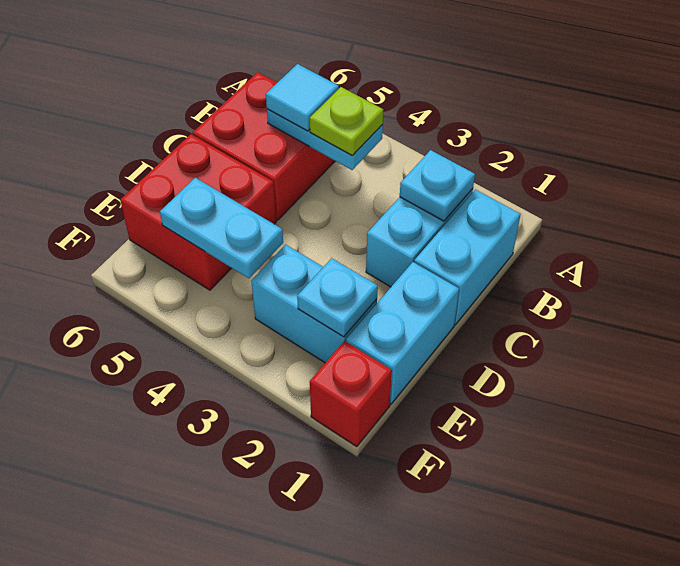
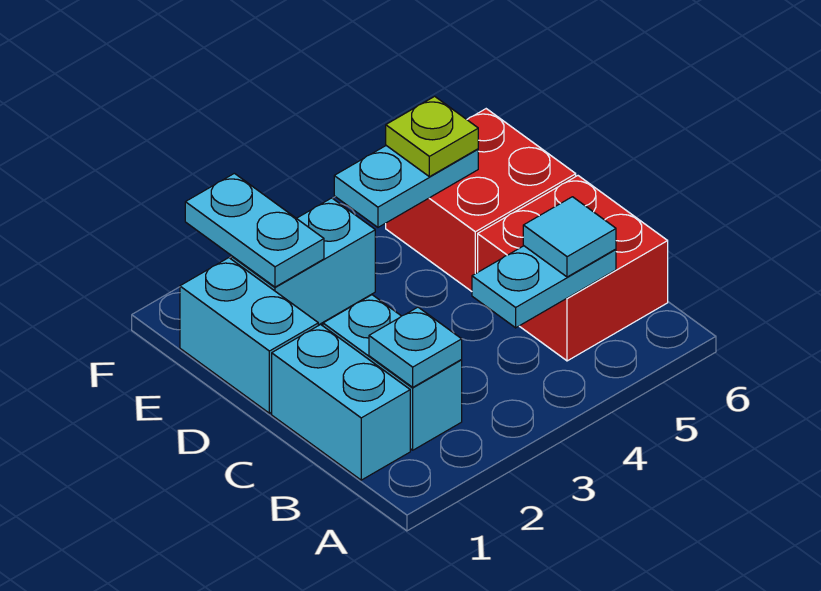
lime 1x1 plate [310,87,383,156] -> lime 1x1 plate moved to [386,96,478,177]
cyan 1x1 plate [297,258,378,337] -> cyan 1x2 plate [185,173,324,287]
red 1x1 brick [310,341,392,447] -> none

